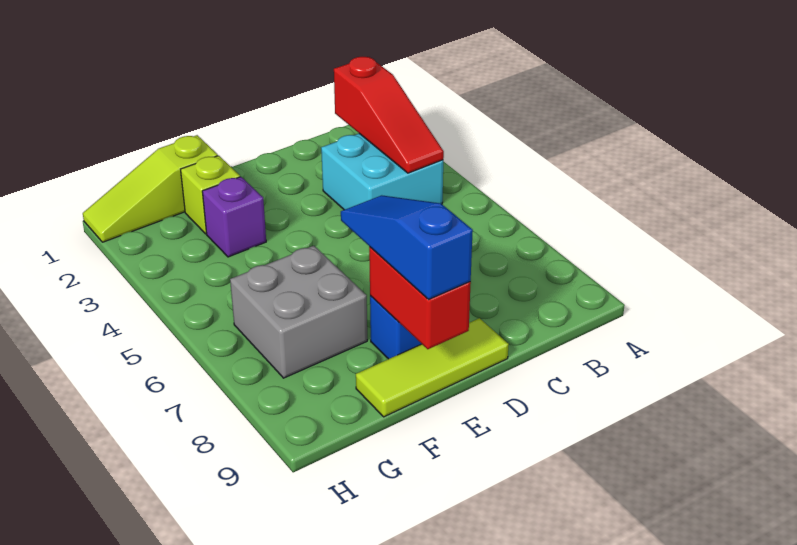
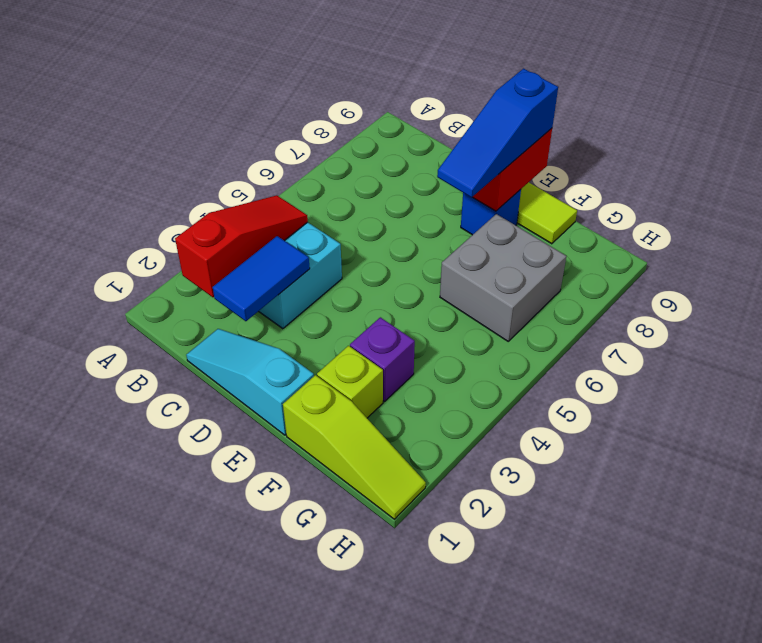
none -> cyan 1x3 slope [186,329,314,435]
none -> blue 1x2 tile [213,236,310,321]

